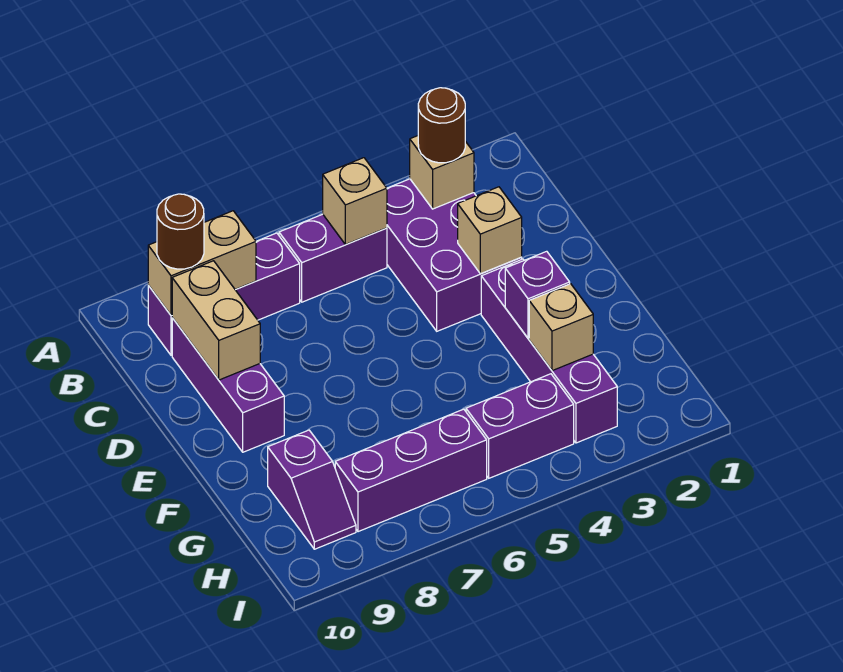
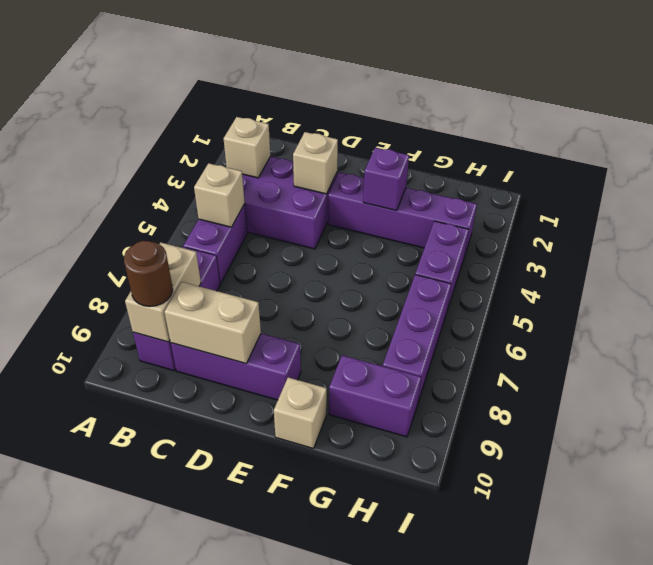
brown 1x1 round brick [418,88,465,163] -> none
tan 1x1 brick [529,284,593,371] -> tan 1x1 brick moved to [274,377,327,449]
purple 1x2 slope [268,430,356,549] -> purple 1x2 brick [329,355,421,437]

